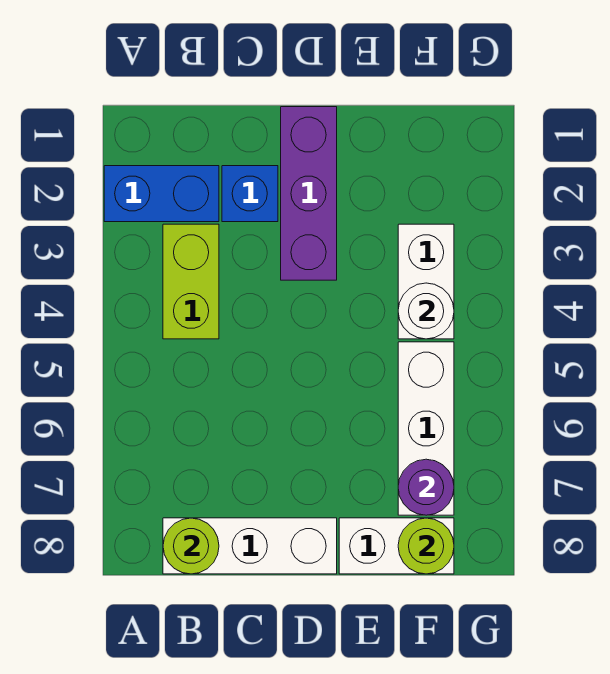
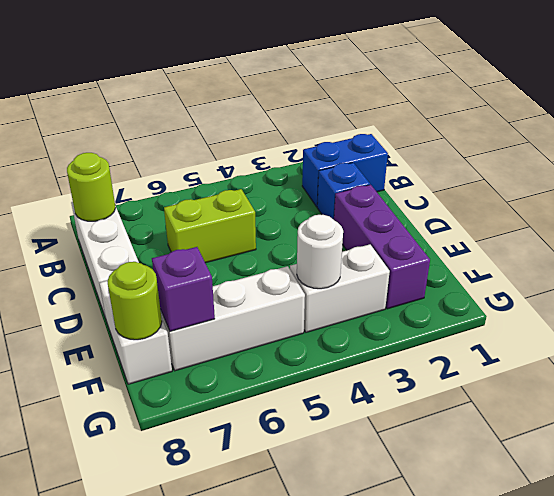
blue 1x2 brick [104,166,219,222] -> blue 1x2 brick turned to [302,134,388,207]
lime 1x2 brick [163,224,219,339] -> lime 1x2 brick moved to [164,189,256,263]
purple 1x3 brick [281,107,337,280] -> purple 1x3 brick turned to [334,185,430,309]
purple 1x1 round brick [398,459,454,515] -> purple 1x1 brick [152,247,215,331]

